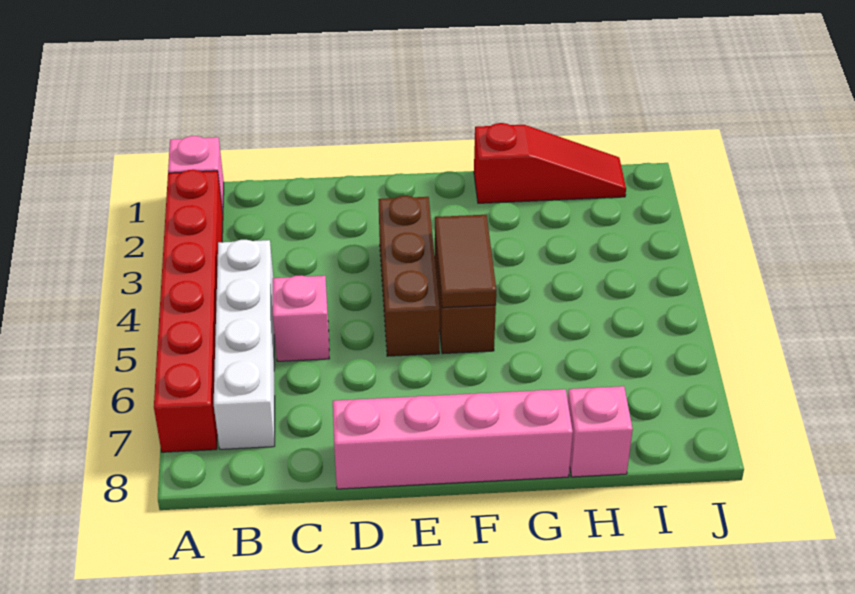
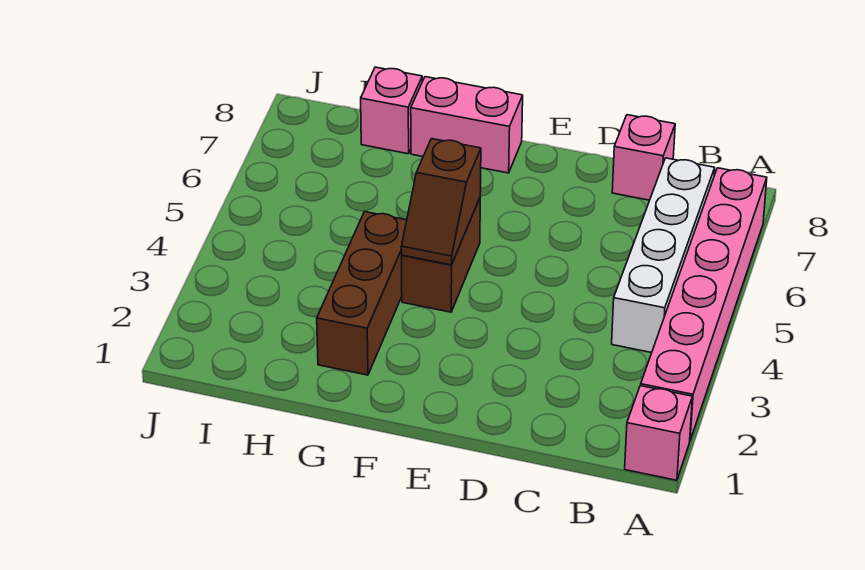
red 1x6 brick [154,170,223,452] -> pink 1x6 brick [641,168,767,440]
pink 1x1 brick [273,275,329,361] -> pink 1x1 brick moved to [612,115,675,200]
pink 1x4 brick [333,389,573,489] -> pink 1x2 brick [411,77,523,173]
brown 1x3 brick [378,196,440,356] -> brown 1x3 brick moved to [317,212,407,375]
brown 1x2 tile [435,215,496,308] -> brown 1x2 slope [401,139,481,265]
red 1x3 slope [474,123,626,203] -> none

